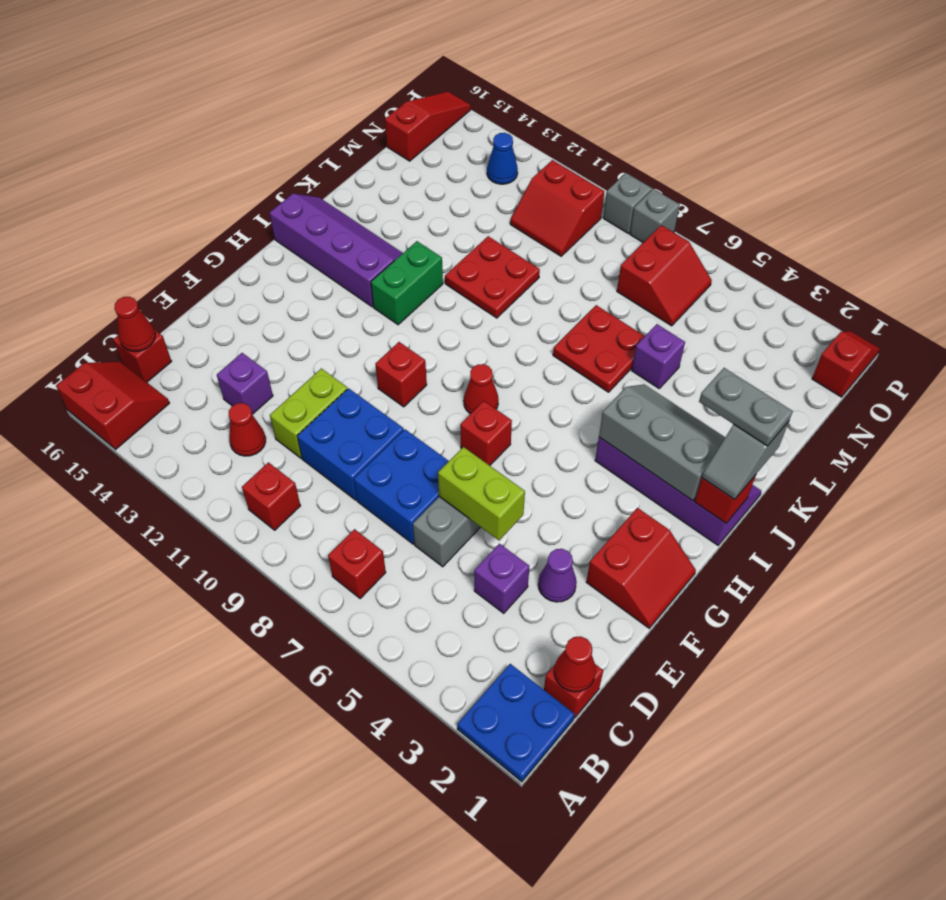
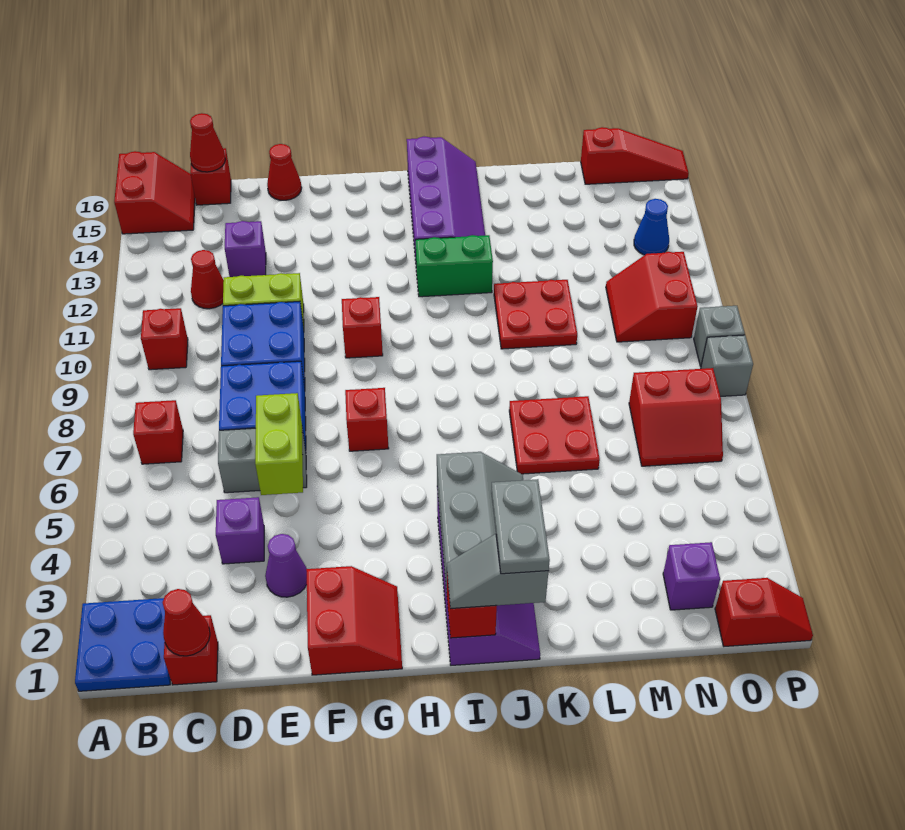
red 2x2 slope [586,508,696,628] -> red 2x2 slope turned to [306,566,402,675]
red 1x1 cone [464,364,499,414] -> red 1x1 cone moved to [267,144,302,200]
purple 1x1 brick [632,324,685,388] -> purple 1x1 brick moved to [663,542,720,610]

